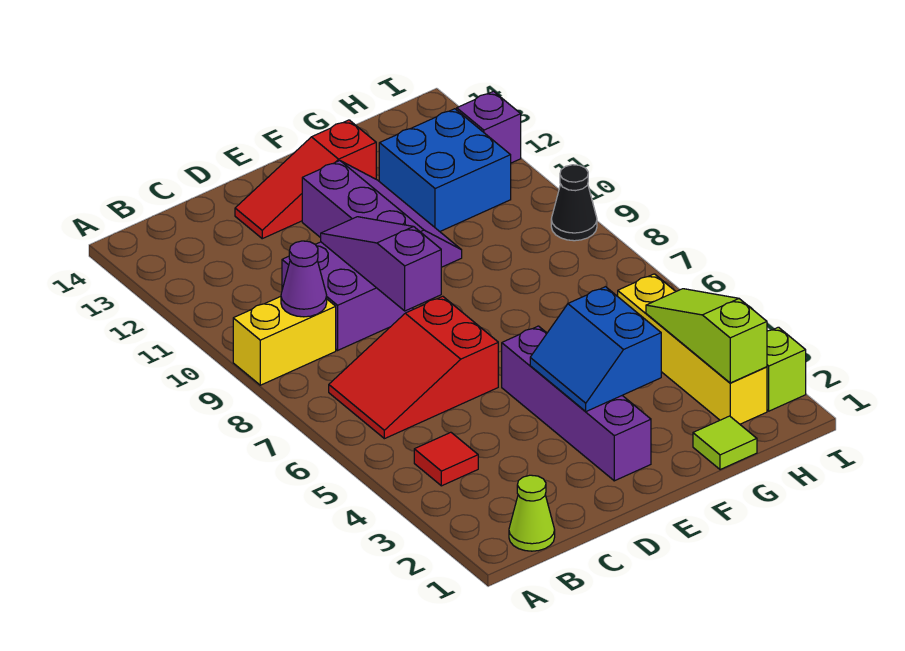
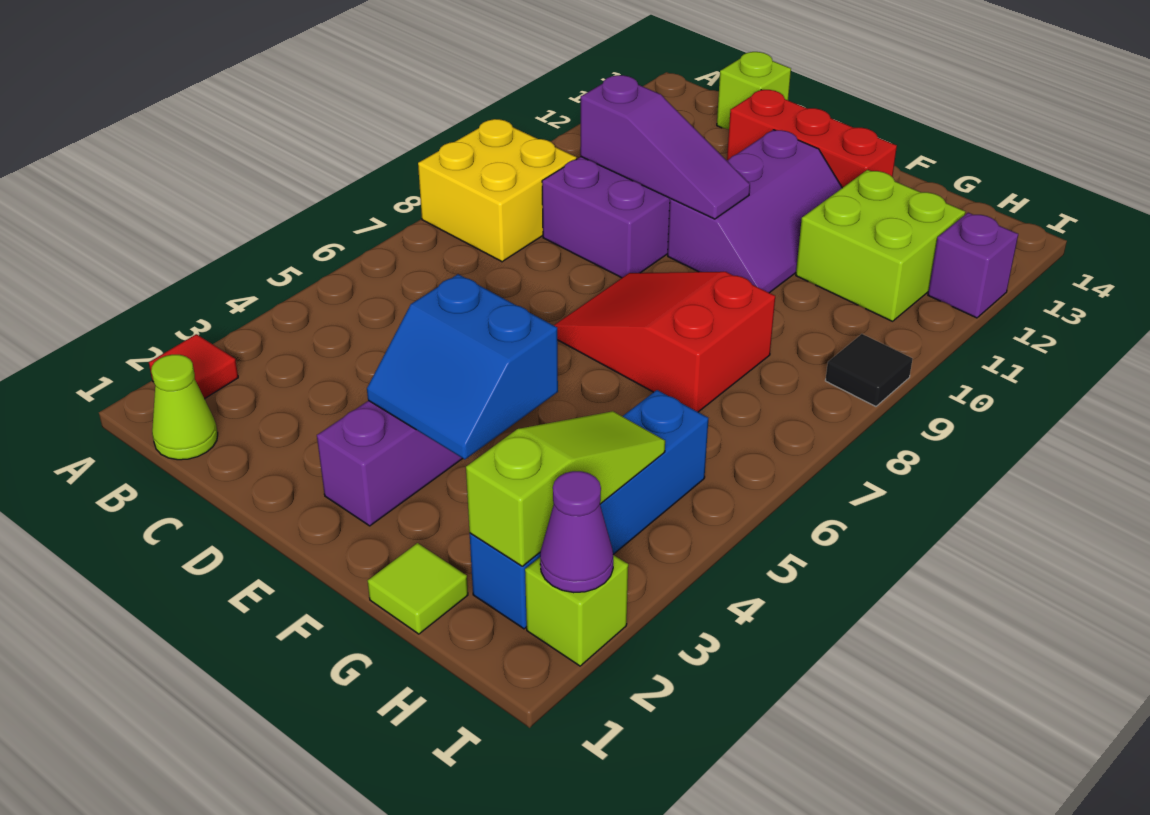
yellow 1x2 brick [233,297,336,385] -> yellow 2x2 brick [418,119,577,262]
red 1x1 tile [414,432,478,486] -> red 1x1 tile moved to [149,334,238,399]
red 2x3 slope [329,296,498,439] -> red 2x3 slope moved to [554,272,775,412]
purple 1x1 cone [281,241,327,317] -> purple 1x1 cone moved to [540,471,613,593]
none -> lime 1x1 brick [717,52,791,129]
purple 1x3 slope [321,217,441,311] -> purple 1x3 slope turned to [580,75,750,219]
red 1x3 slope [235,120,376,239] -> red 1x3 brick [727,90,897,188]
blue 2x2 slope [530,287,661,412] -> blue 2x2 slope turned to [367,274,558,459]
blue 2x2 brick [379,109,511,231] -> lime 2x2 brick [796,170,965,321]
yellow 1x4 brick [618,274,767,424] -> blue 1x4 brick [470,390,708,629]
black 1x1 cone [551,165,597,241] -> black 1x1 tile [825,334,912,406]

